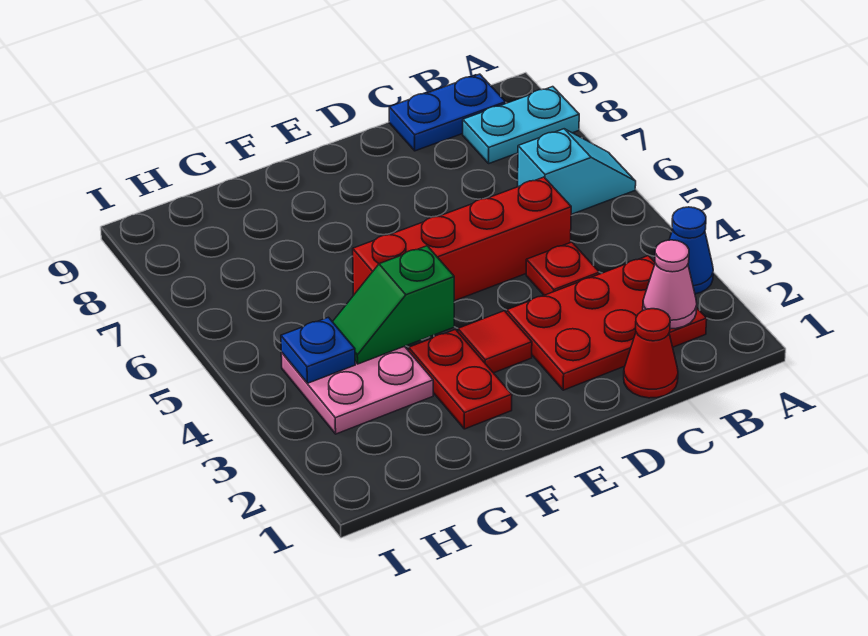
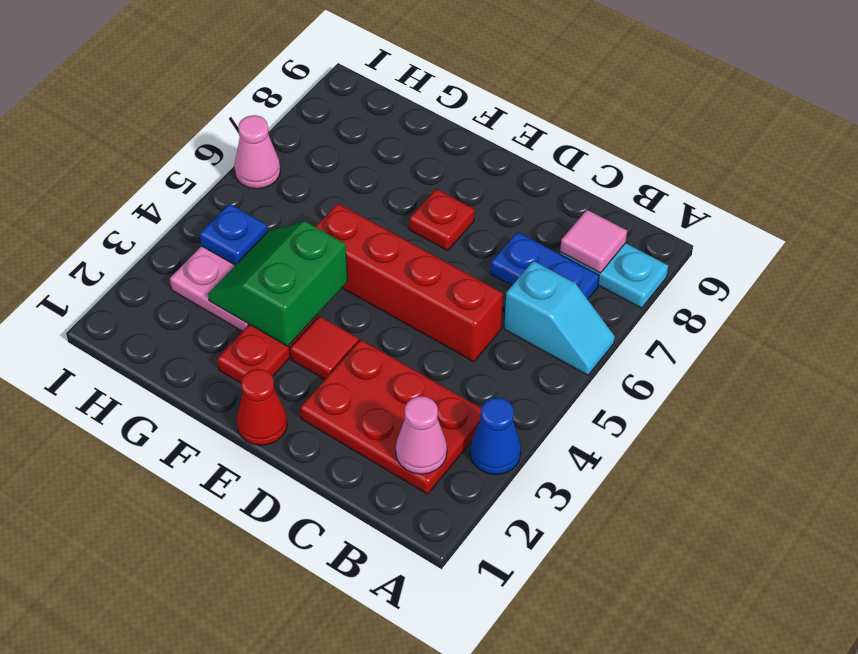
none -> pink 1x1 tile [560,210,627,273]
blue 1x2 plate [389,74,506,151] -> blue 1x2 plate moved to [491,232,599,299]
red 1x1 cone [624,309,678,398] -> red 1x1 cone moved to [237,369,287,445]
red 1x1 plate [526,242,599,295] -> red 1x1 plate moved to [409,189,474,250]
green 1x2 slope [333,246,454,364] -> green 2x2 slope [208,221,348,346]
none -> pink 1x1 cone [234,115,280,189]

